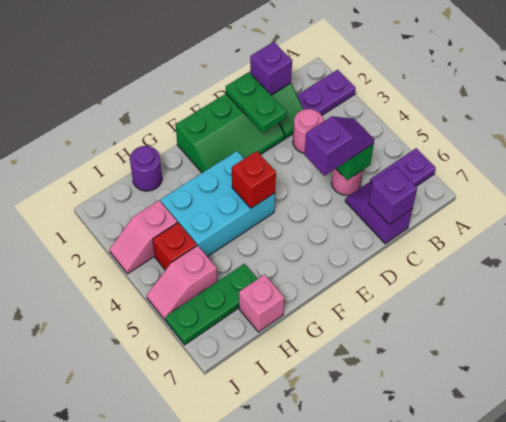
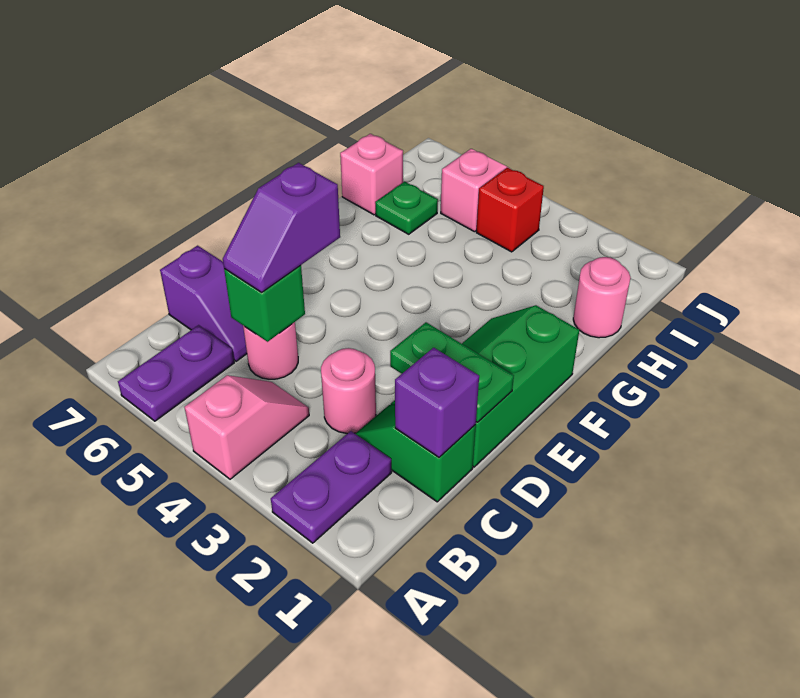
purple 1x1 brick [369,167,417,224] -> none
cyan 2x3 brick [161,151,275,257] -> none
red 1x1 brick [232,151,276,208] -> none
purple 1x1 round brick [130,146,162,191] -> pink 1x1 round brick [573,257,631,338]
green 1x3 plate [166,264,257,345] -> green 1x1 plate [375,182,438,234]
pink 1x2 slope [110,200,177,274] -> pink 1x2 slope moved to [184,375,309,479]

